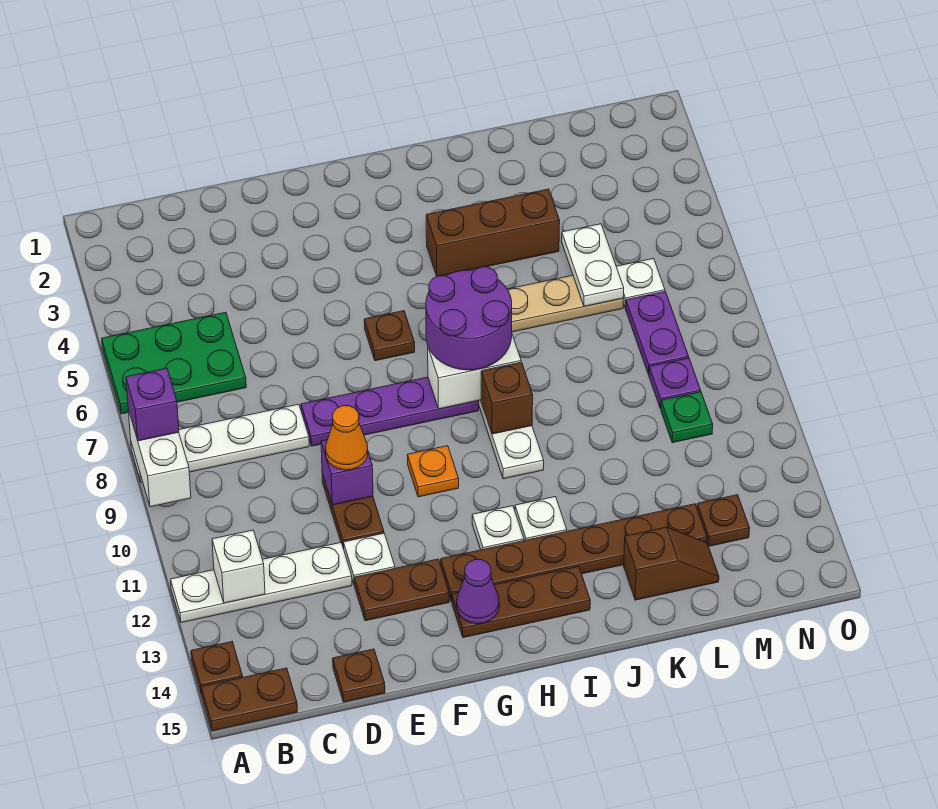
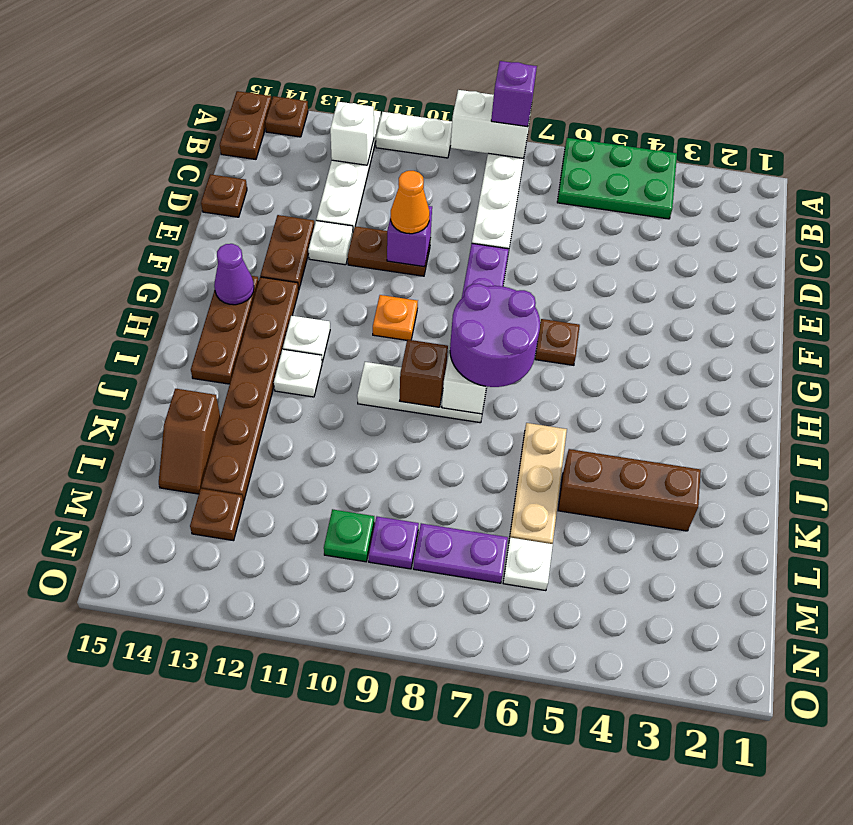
green 2x3 plate [102,312,246,414] -> green 2x3 plate turned to [557,138,677,219]
brown 1x3 brick [426,189,560,276] -> brown 1x3 brick turned to [558,449,701,531]
white 1x2 plate [562,224,624,306] -> white 1x2 plate moved to [376,112,452,158]

